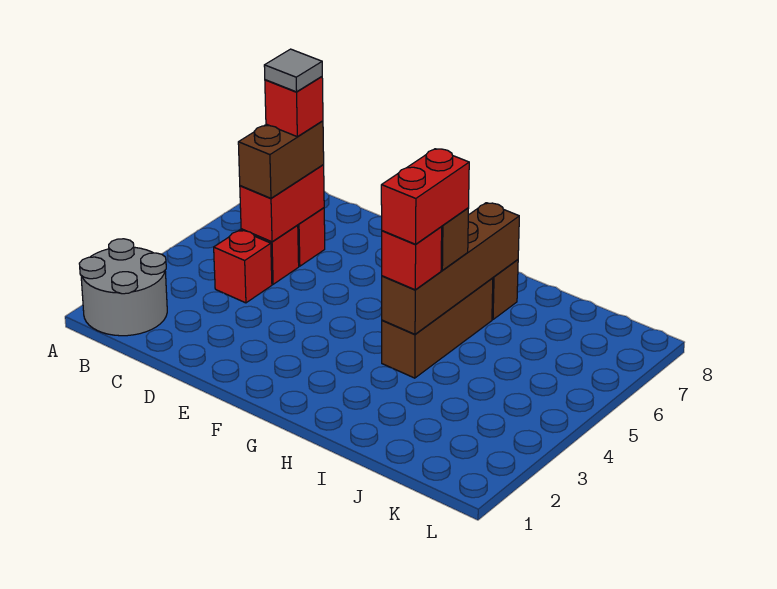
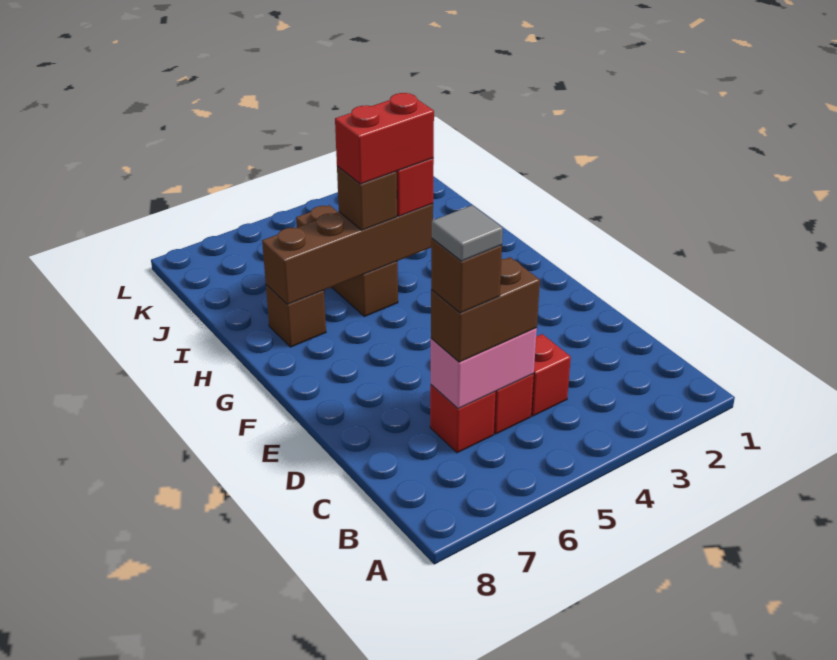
grey 2x2 round brick [79,239,167,336] -> none
red 1x2 brick [240,165,324,242] -> pink 1x2 brick [431,328,537,409]
red 1x1 brick [265,77,323,137] -> brown 1x1 brick [431,239,502,313]
brown 1x3 brick [382,278,493,378] -> brown 1x3 brick turned to [296,205,398,317]

